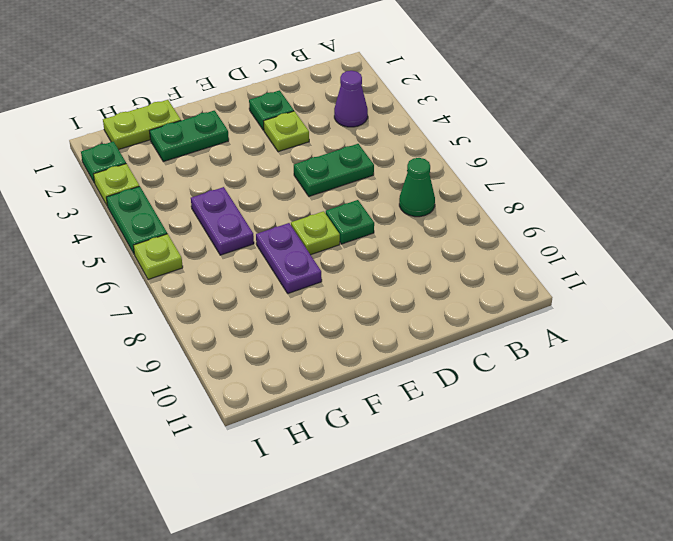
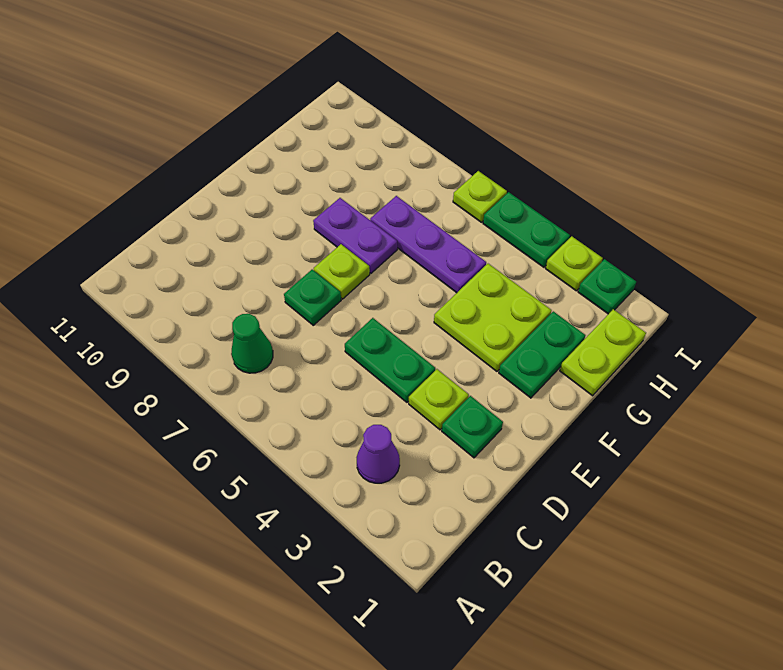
green 1x2 plate [294,144,374,196] -> green 1x2 plate turned to [345,318,435,402]
none -> lime 2x2 plate [434,264,551,371]
purple 1x2 plate [191,187,254,255] -> purple 1x3 plate [370,196,486,293]

